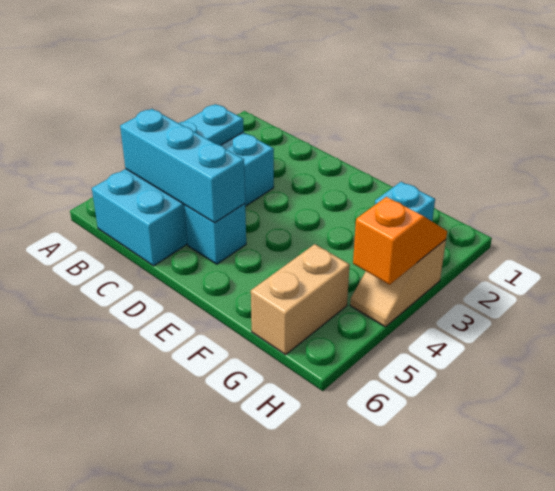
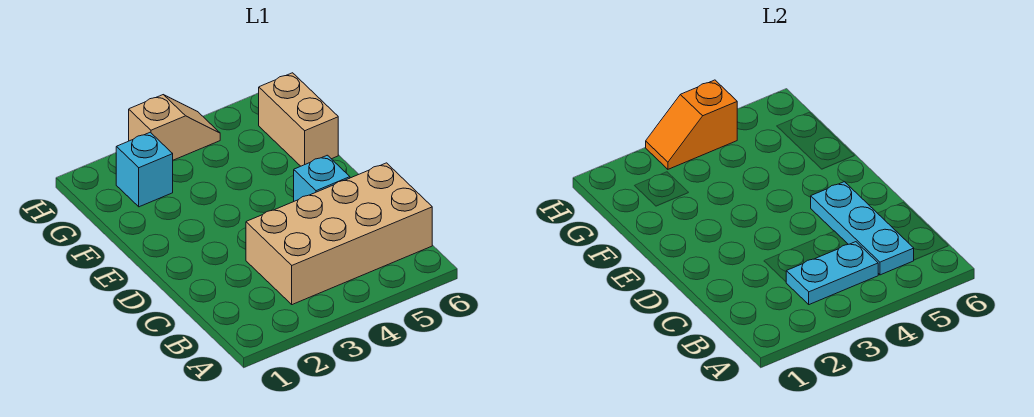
cyan 2x4 brick [92,132,274,266] -> tan 2x4 brick [246,163,432,305]
cyan 1x3 brick [120,109,245,223] -> cyan 1x3 plate [811,182,914,275]
tan 1x2 brick [251,244,350,355] -> tan 1x2 brick turned to [259,73,338,166]

